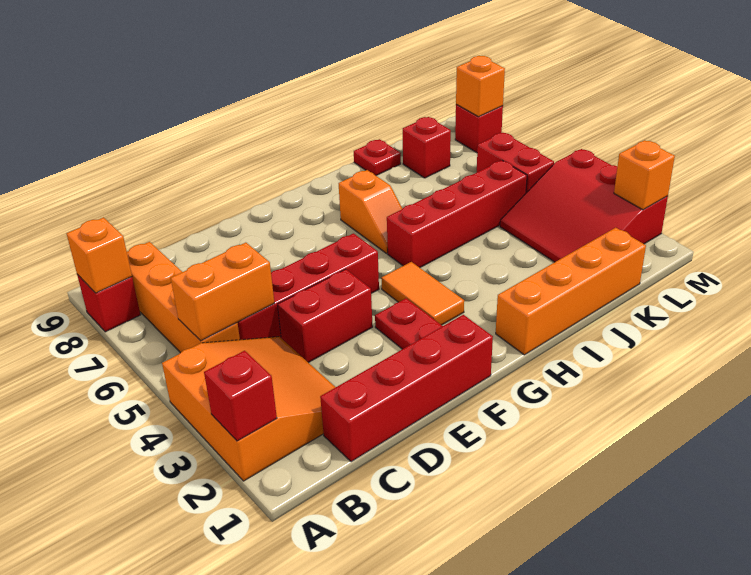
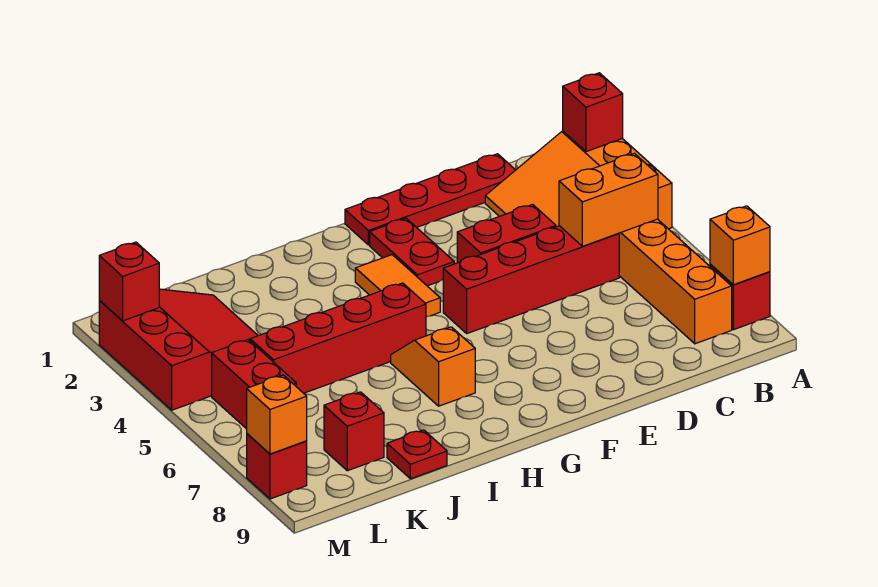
red 1x4 brick [320,315,493,462] -> red 1x4 plate [345,154,515,245]
orange 1x4 brick [496,228,646,355] -> none
orange 1x1 brick [614,140,675,210] -> red 1x1 brick [99,242,159,321]

